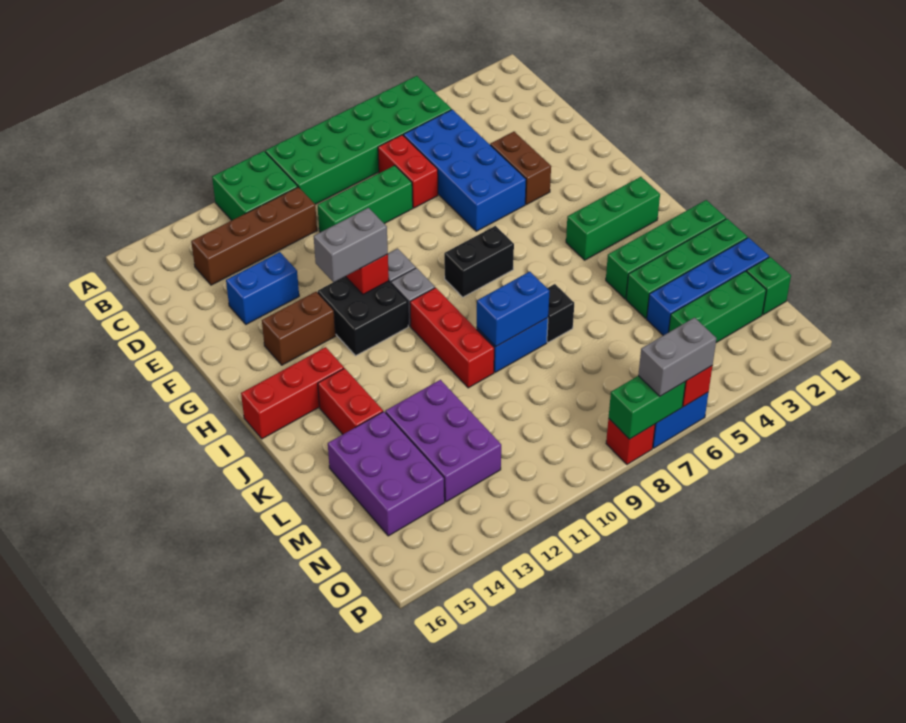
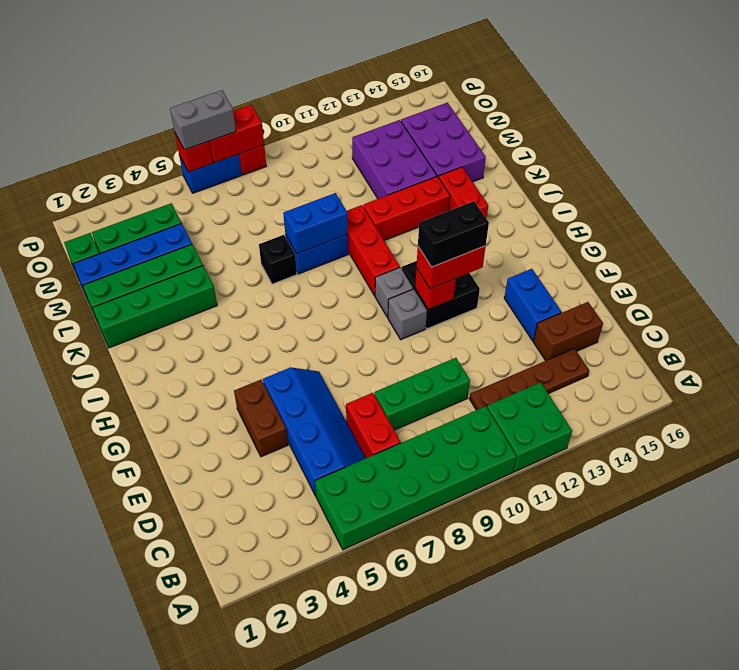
blue 2x4 brick [404,110,526,231] -> blue 2x4 slope [263,367,366,496]
brown 1x4 brick [191,187,317,285] -> brown 1x4 plate [470,348,589,410]
blue 1x2 brick [226,252,299,324] -> blue 1x2 brick turned to [504,269,561,341]
grey 1x2 brick [314,208,388,283] -> red 1x2 brick [416,246,486,289]
brown 1x2 brick [262,292,336,365] -> brown 1x2 brick moved to [533,302,603,361]
black 1x2 brick [444,226,514,297] -> black 1x2 brick moved to [418,201,489,267]
green 1x3 brick [566,177,660,260] -> none
red 1x3 brick [241,347,344,439] -> red 1x3 brick moved to [363,176,450,241]
green 1x2 brick [609,376,686,439] -> red 1x2 brick [210,105,264,163]

